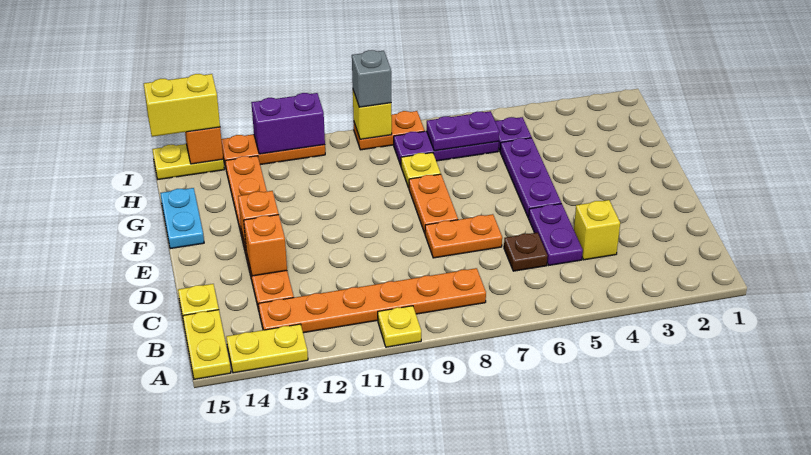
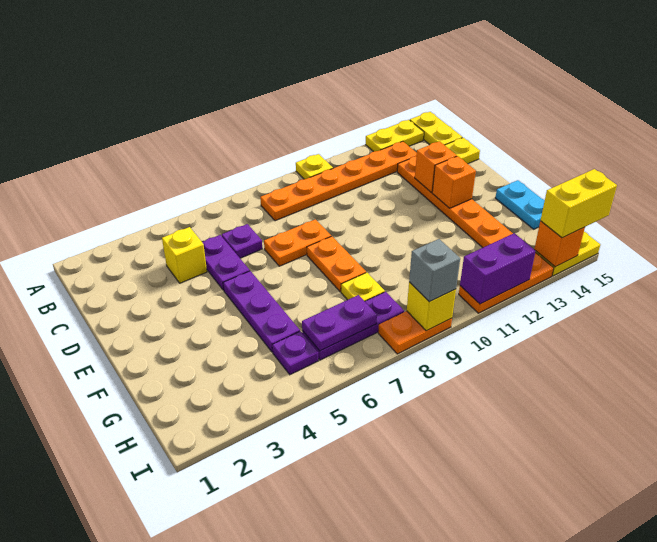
brown 1x1 plate [504,233,548,271] -> purple 1x1 plate [222,224,262,258]

